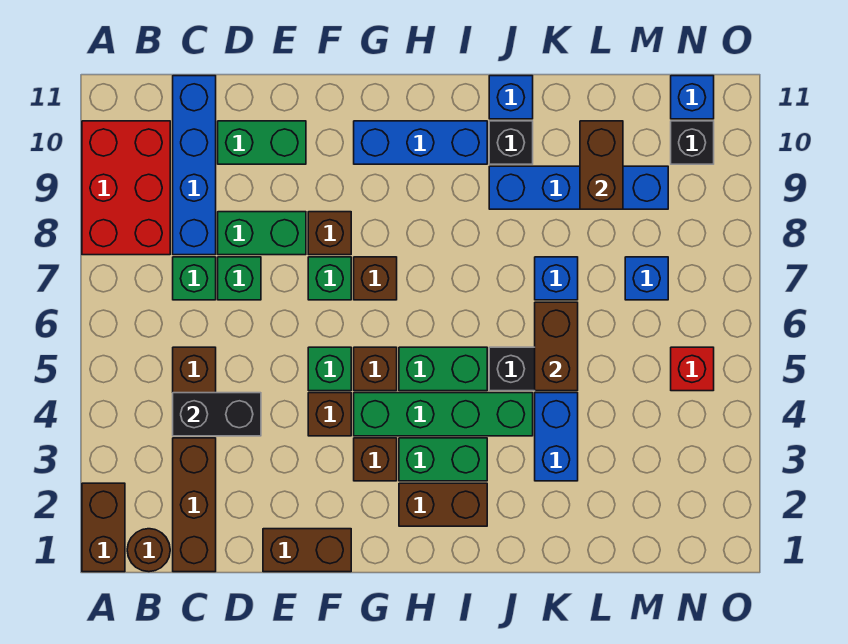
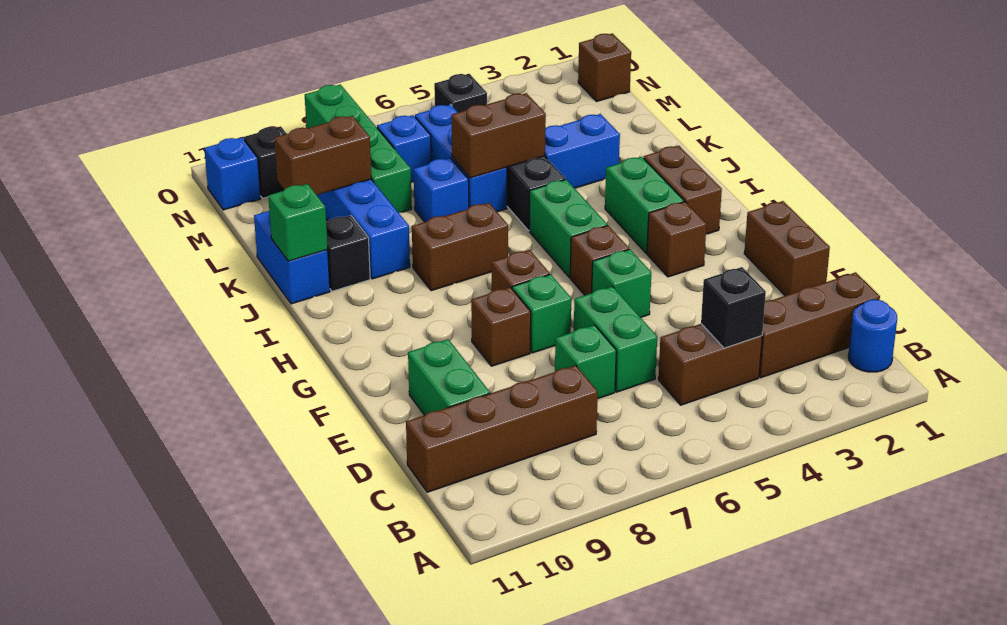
brown 1x2 brick [82,483,125,572] -> brown 1x2 brick moved to [412,203,508,291]
red 2x3 brick [82,121,170,255] -> none
brown 1x1 round brick [127,529,170,572] -> blue 1x1 round brick [848,299,897,372]
black 1x2 brick [173,393,261,436] -> black 1x1 brick [701,267,766,348]
green 1x1 brick [173,257,216,300] -> green 1x1 brick moved to [268,184,328,261]
blue 1x4 brick [173,76,216,255] -> brown 1x4 brick [406,365,598,492]
green 1x2 brick [218,212,306,255] -> green 1x2 brick moved to [574,286,657,392]
brown 1x1 brick [308,393,351,436] -> brown 1x1 brick moved to [578,33,631,102]
green 1x4 brick [354,393,533,436] -> green 1x4 brick moved to [305,84,412,213]
blue 1x3 brick [354,121,487,164] -> blue 1x3 brick moved to [415,104,507,212]
blue 1x1 brick [489,76,533,119] -> blue 1x2 brick [254,211,330,304]
red 1x1 brick [671,347,714,391] -> black 1x1 brick [434,74,487,113]

